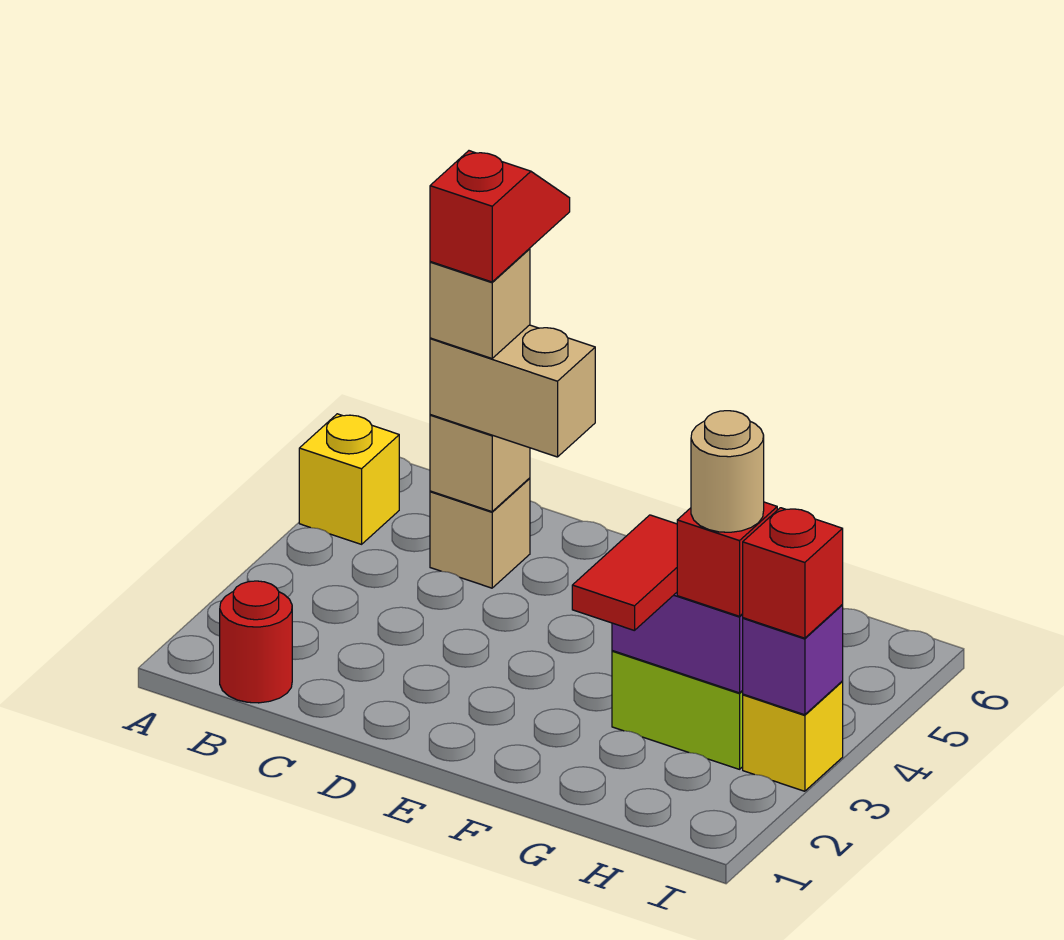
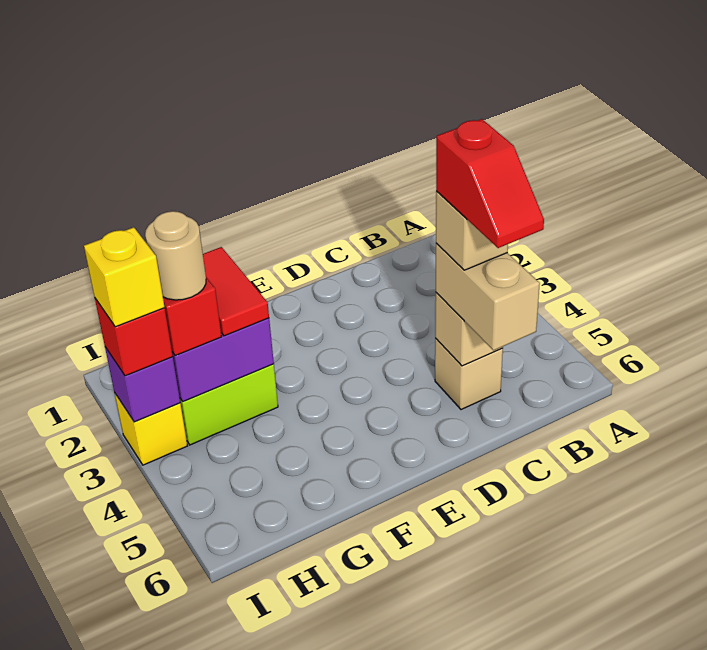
yellow 1x1 brick [299,414,399,544] -> yellow 1x1 brick moved to [84,227,165,327]
red 1x1 round brick [220,581,292,703] -> none
tan 1x2 brick [430,325,595,457] -> tan 1x2 brick turned to [436,243,540,351]

